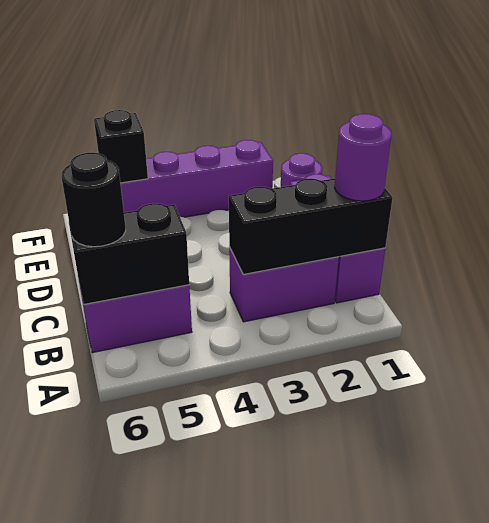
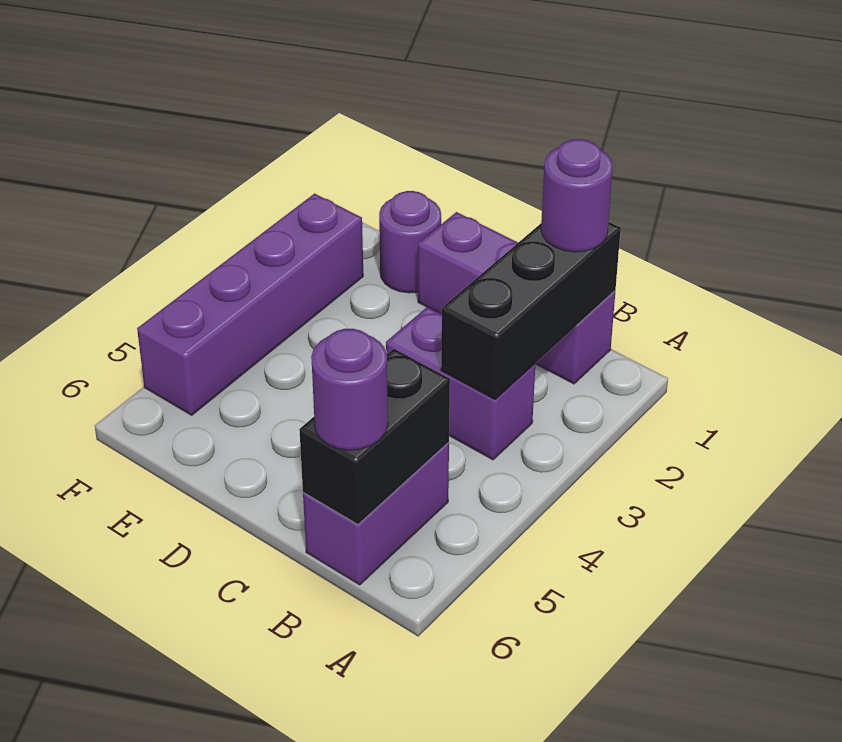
purple 1x2 brick [229,247,339,322] -> purple 1x2 brick turned to [386,307,535,460]
black 1x1 round brick [61,153,126,247] -> purple 1x1 round brick [311,329,388,450]
black 1x1 brick [94,110,148,183] -> none

